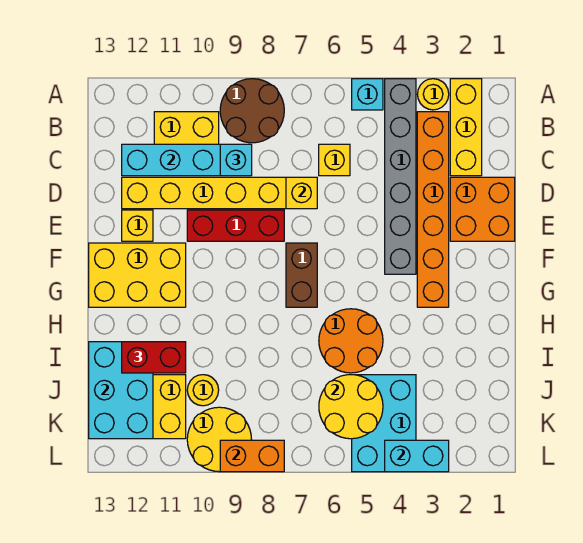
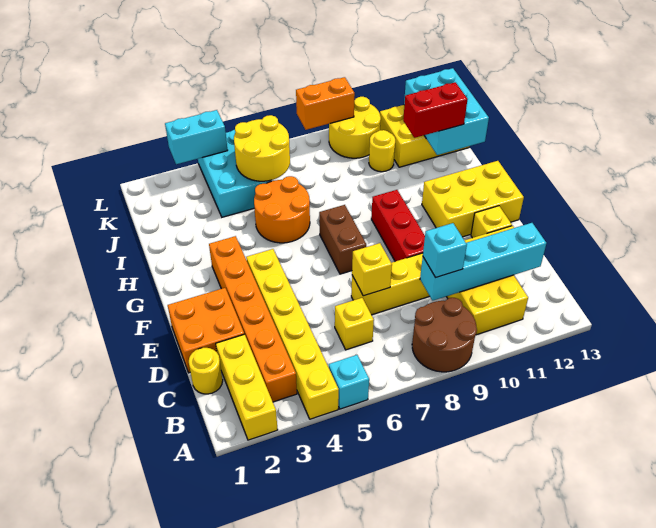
yellow 1x1 round brick [417,79,449,110] -> yellow 1x1 round brick moved to [189,348,223,394]
grey 1x6 brick [385,79,416,274] -> yellow 1x6 brick [246,249,339,419]
red 1x3 brick [187,210,284,241] -> red 1x3 brick turned to [371,190,425,261]

